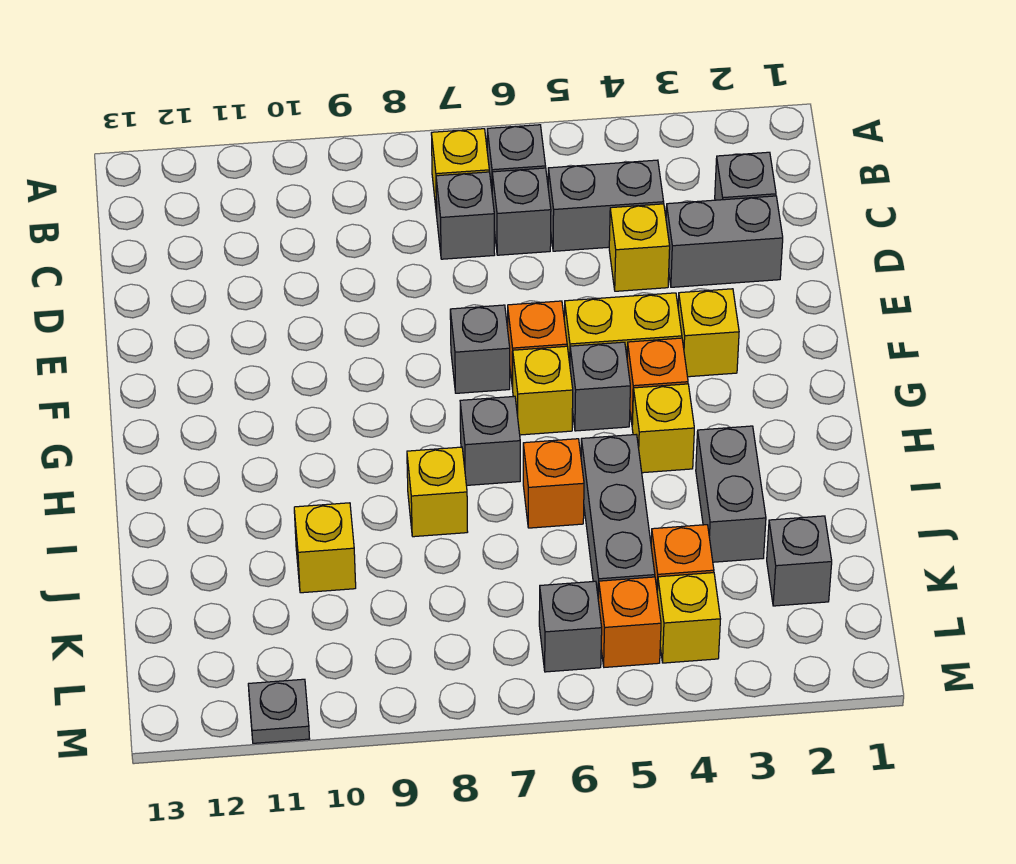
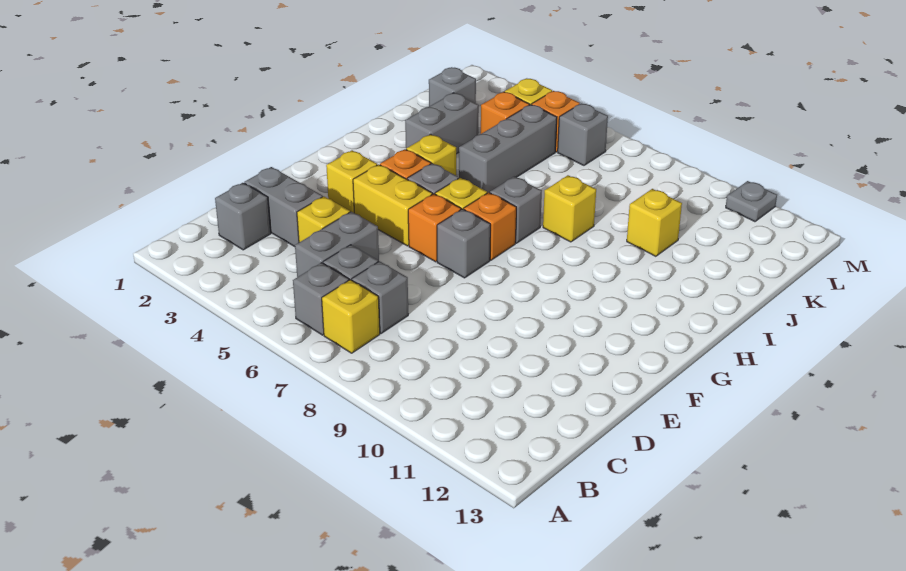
grey 1x2 brick [548,160,664,251] -> grey 1x2 brick turned to [295,212,379,277]
orange 1x1 brick [523,439,584,528] -> orange 1x1 brick moved to [464,193,516,260]

